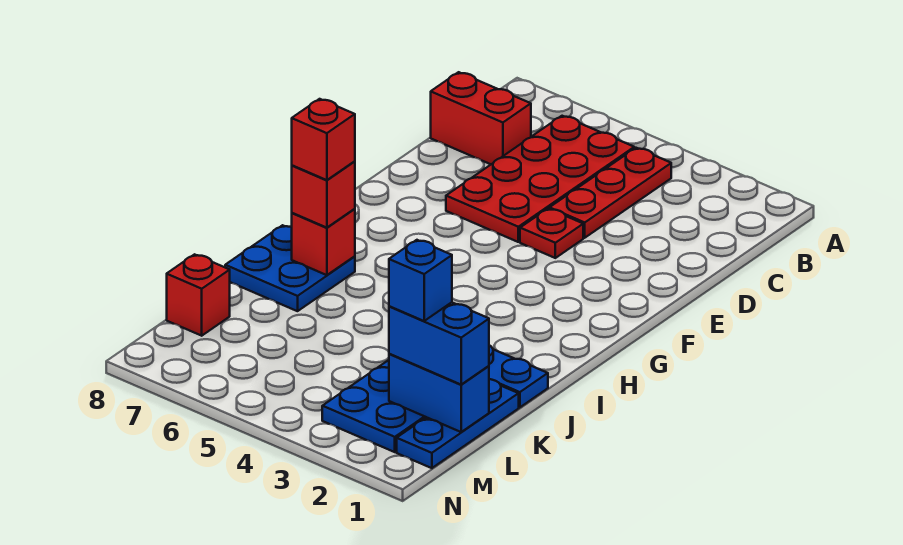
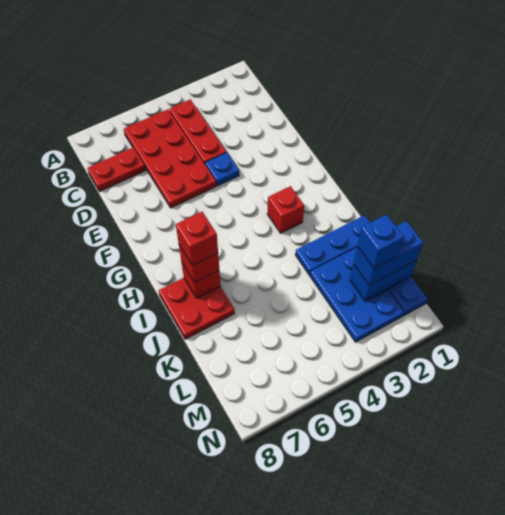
red 1x2 brick [431,72,531,164] -> red 1x2 plate [87,147,146,192]
red 1x1 plate [520,209,583,258] -> blue 1x1 plate [205,152,239,186]
blue 2x2 plate [225,225,355,311] -> red 2x2 plate [159,278,235,339]
red 1x1 brick [167,254,230,336] -> red 1x1 brick moved to [267,186,304,233]

